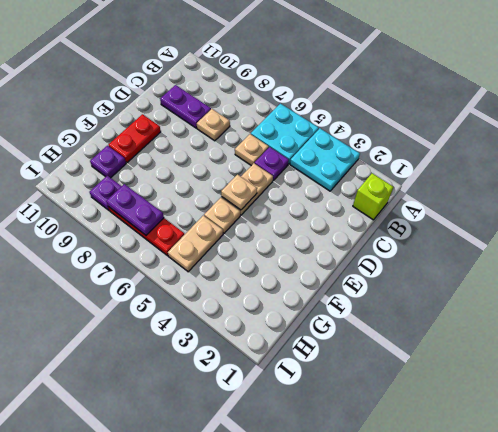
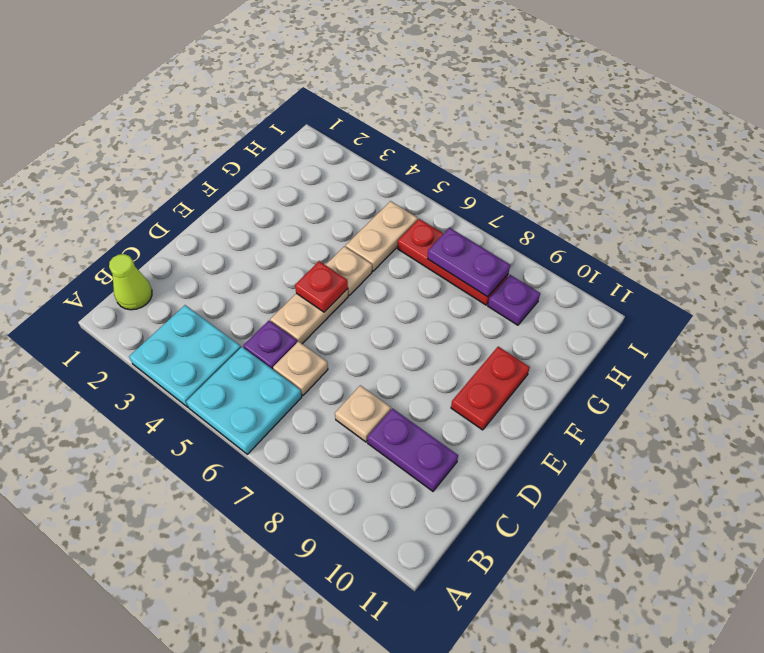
lime 1x1 brick [353,173,393,220] -> lime 1x1 cone [109,254,152,310]
tan 1x1 plate [221,175,257,210] -> red 1x1 plate [295,261,348,312]
purple 1x1 plate [90,146,126,178] -> none

